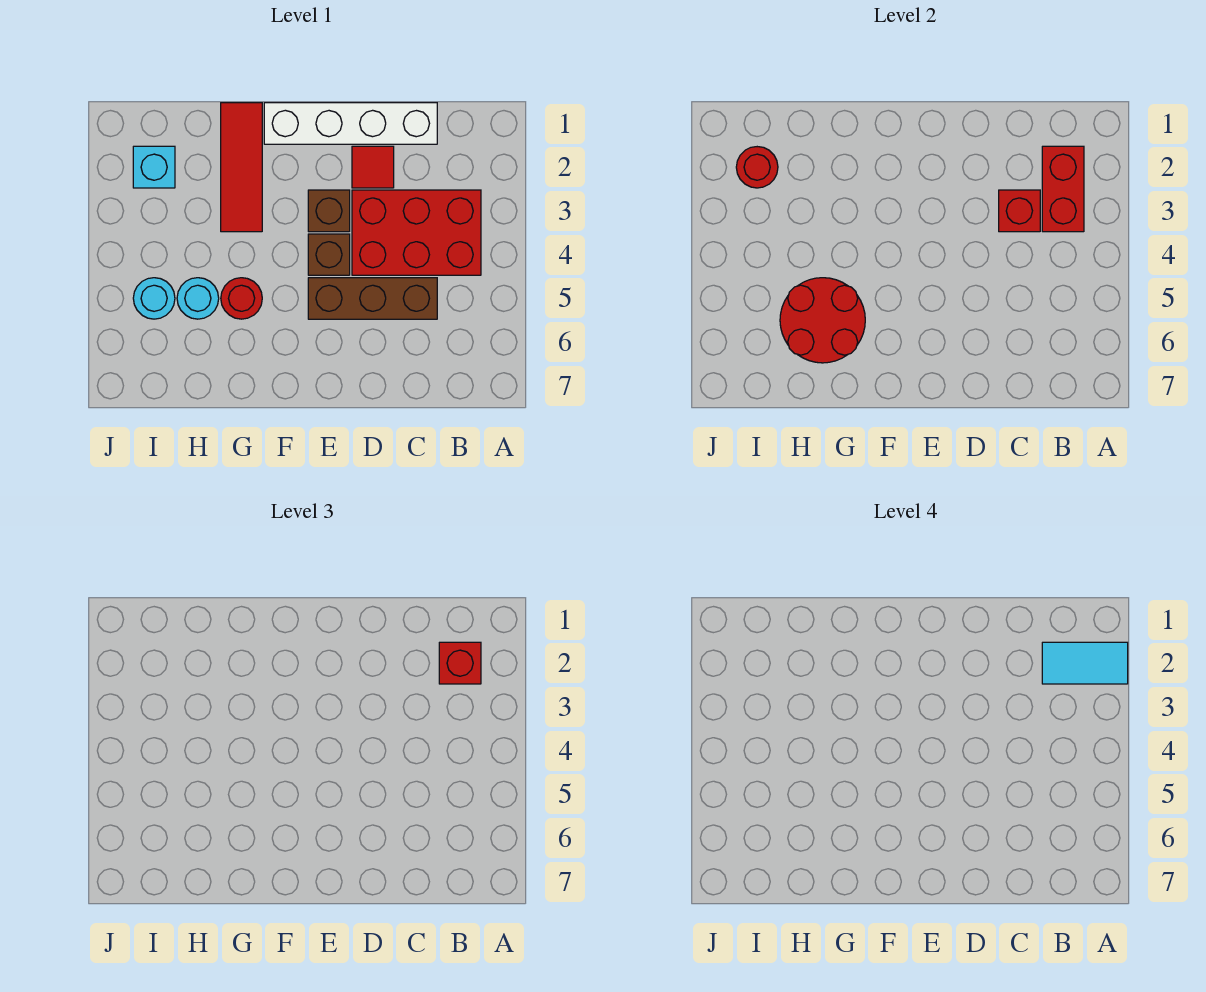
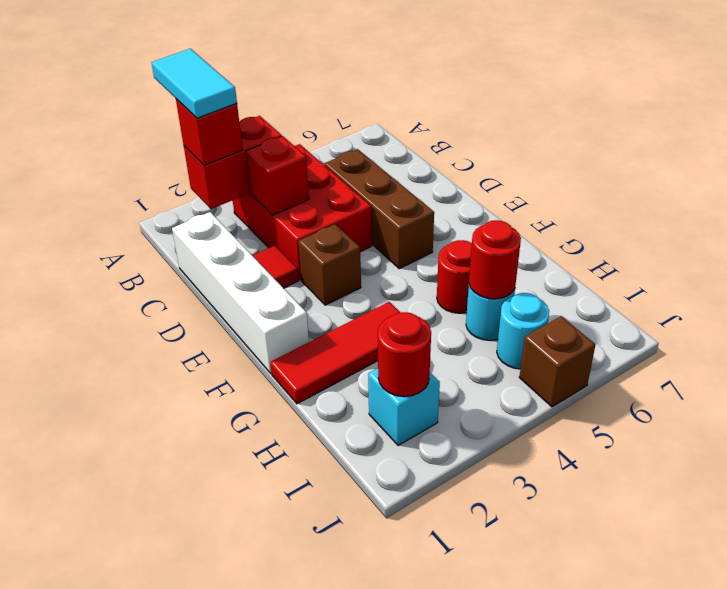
brown 1x1 brick [308,234,350,275] -> brown 1x1 brick moved to [519,316,595,407]
red 2x2 round brick [780,278,865,363] -> red 1x1 round brick [469,220,521,299]

